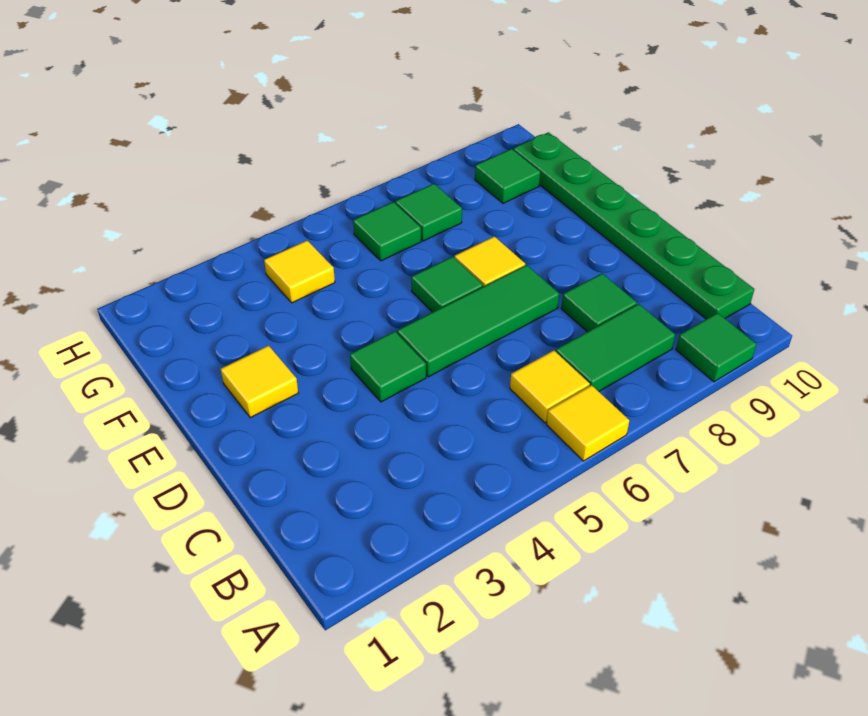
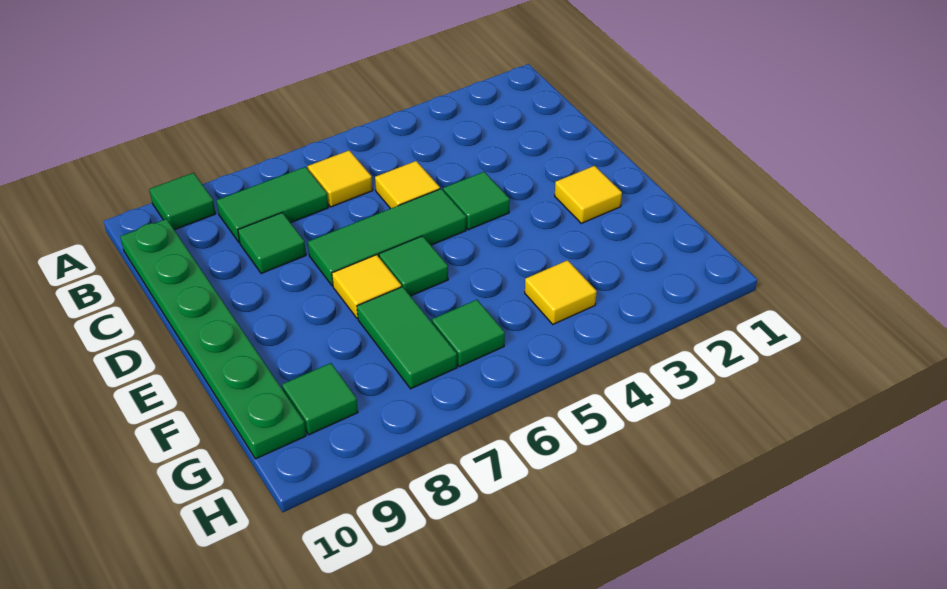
yellow 1x1 tile [547,385,629,461] -> yellow 1x1 tile moved to [375,161,440,209]
green 1x1 tile [395,184,462,241] -> green 1x2 tile [357,287,457,389]

